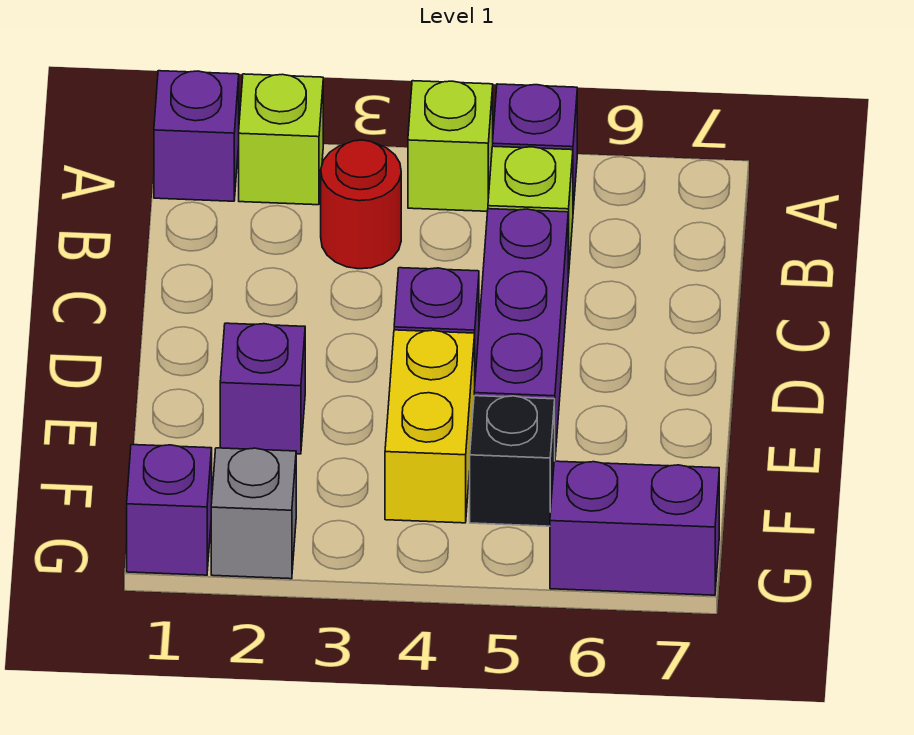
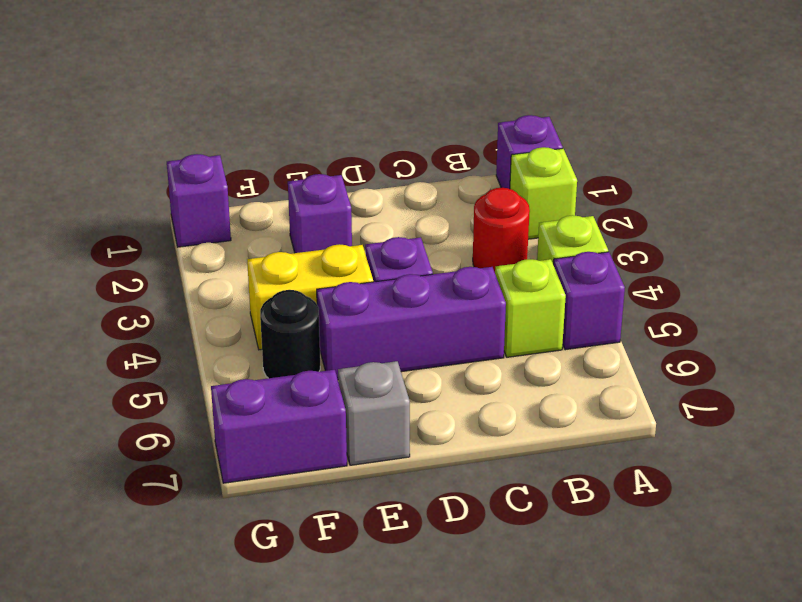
black 1x1 brick [470,396,555,526] -> black 1x1 round brick [260,290,320,378]
grey 1x1 brick [211,448,296,579] -> grey 1x1 brick moved to [338,361,410,465]
purple 1x2 brick [550,461,719,595] -> purple 1x2 brick turned to [211,370,347,483]

